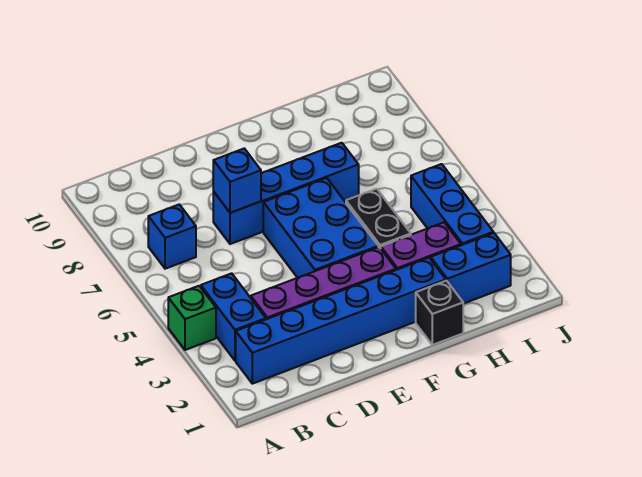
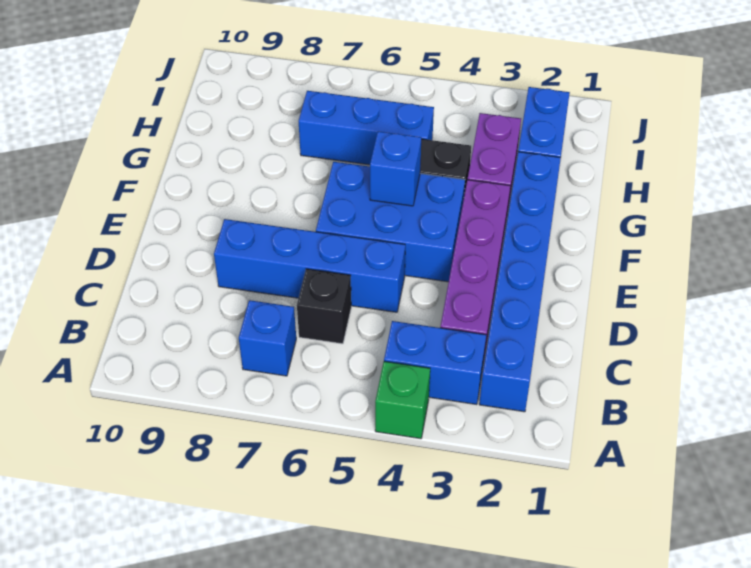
blue 1x4 brick [213,143,359,244] -> blue 1x4 brick turned to [214,219,405,312]
blue 1x1 brick [213,149,261,213] -> blue 1x1 brick moved to [370,131,421,206]
black 1x1 brick [416,281,463,345] -> black 1x1 brick moved to [297,269,351,344]
blue 1x3 brick [411,164,493,245] -> blue 1x3 brick moved to [299,91,434,165]

